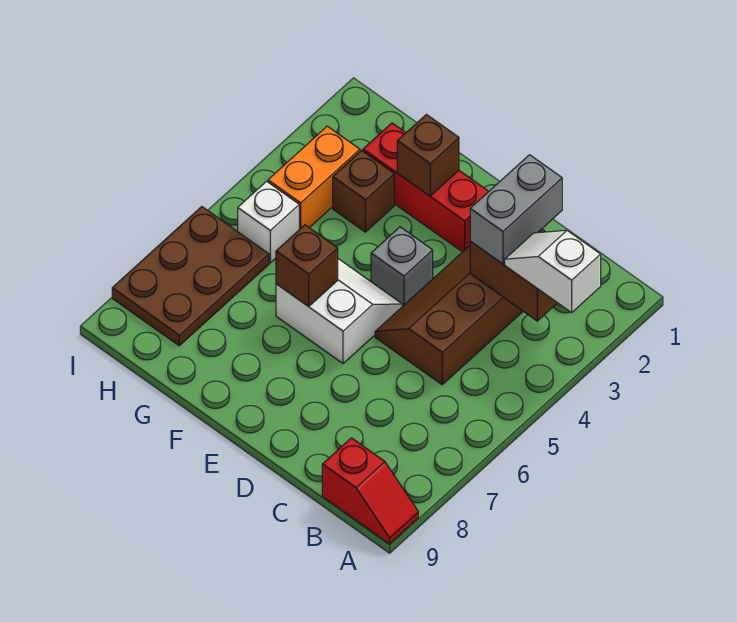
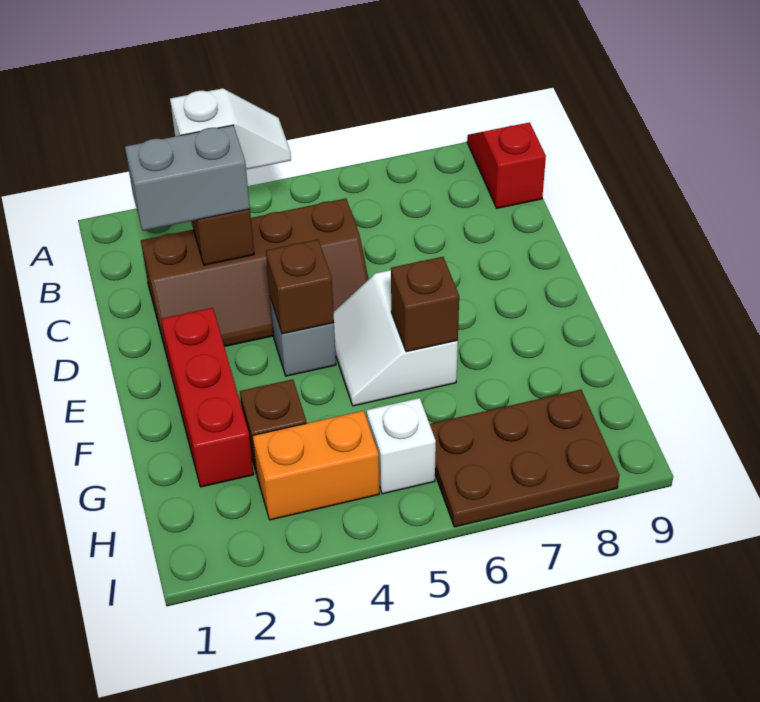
white 1x2 slope [505,230,601,312] -> white 1x2 slope turned to [170,88,291,170]
brown 1x1 brick [397,114,459,196] -> brown 1x1 brick moved to [266,240,334,334]

